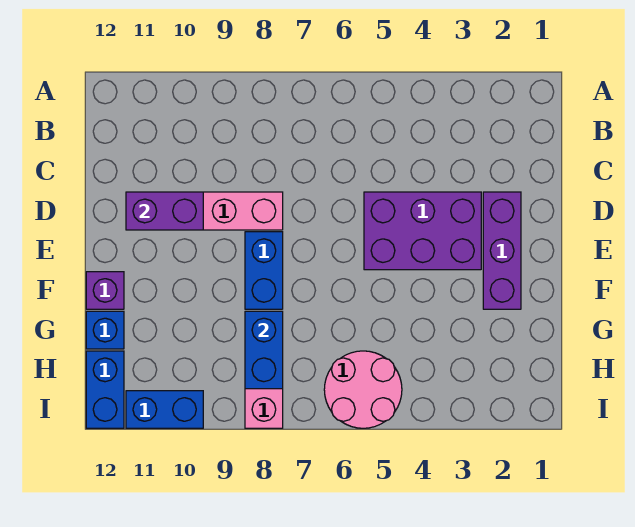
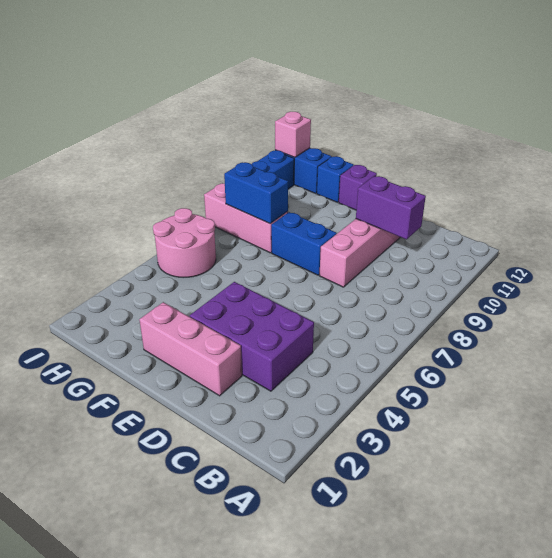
purple 1x3 brick [483,192,521,309] -> pink 1x3 brick [139,302,242,396]
purple 2x3 brick [364,192,481,270] -> purple 2x3 brick turned to [190,282,314,391]
purple 1x2 brick [126,192,203,230] -> purple 1x2 brick turned to [356,176,426,240]
none -> pink 1x1 brick [275,112,311,157]

